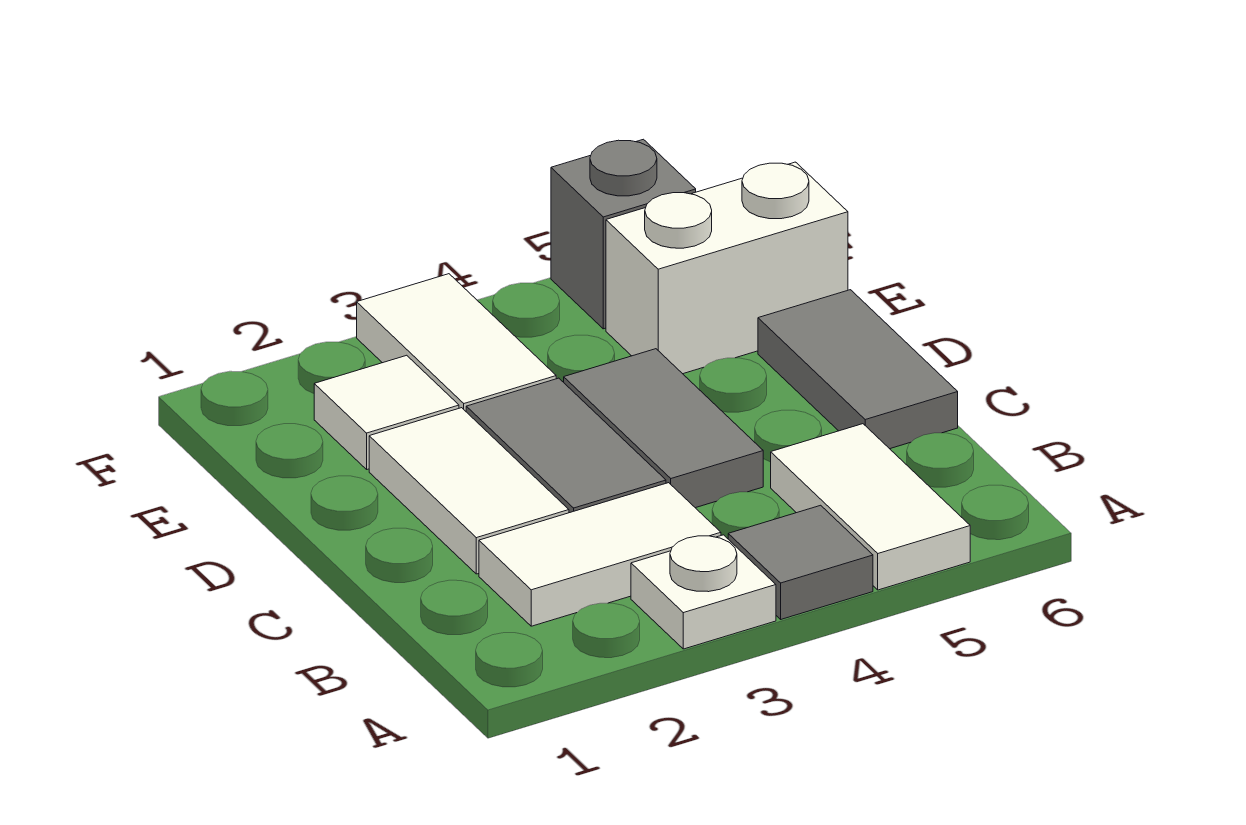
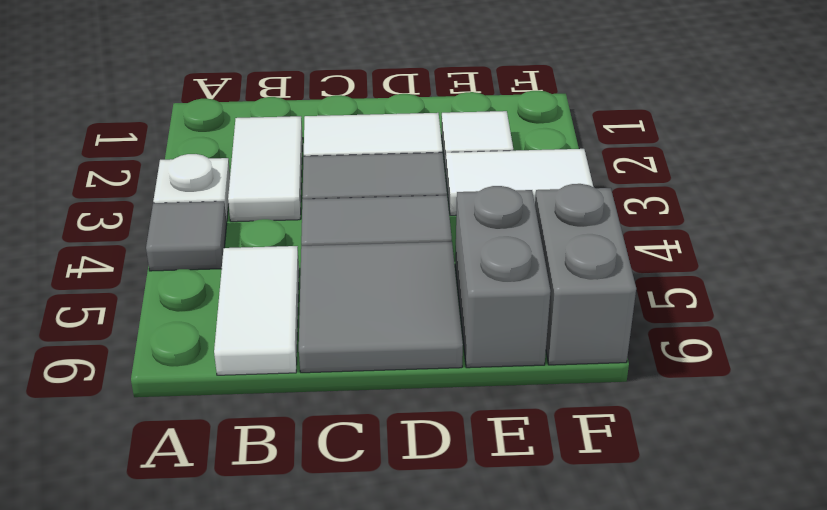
white 1x2 tile [771,424,970,590] -> white 1x2 tile turned to [214,246,299,375]
grey 1x2 tile [758,290,958,449] -> grey 2x2 tile [299,242,463,373]
white 1x2 brick [606,162,848,374] -> grey 1x2 brick [455,186,551,368]
grey 1x1 brick [551,139,696,329] -> grey 1x2 brick [535,184,636,365]

